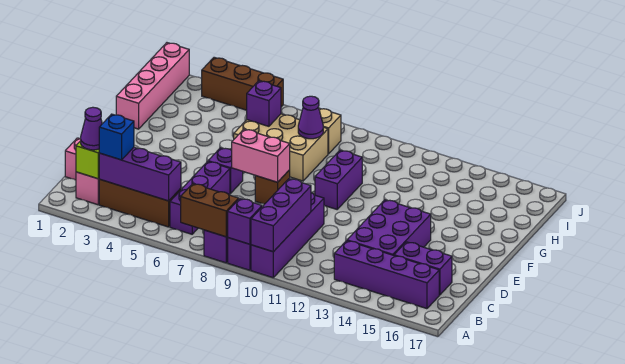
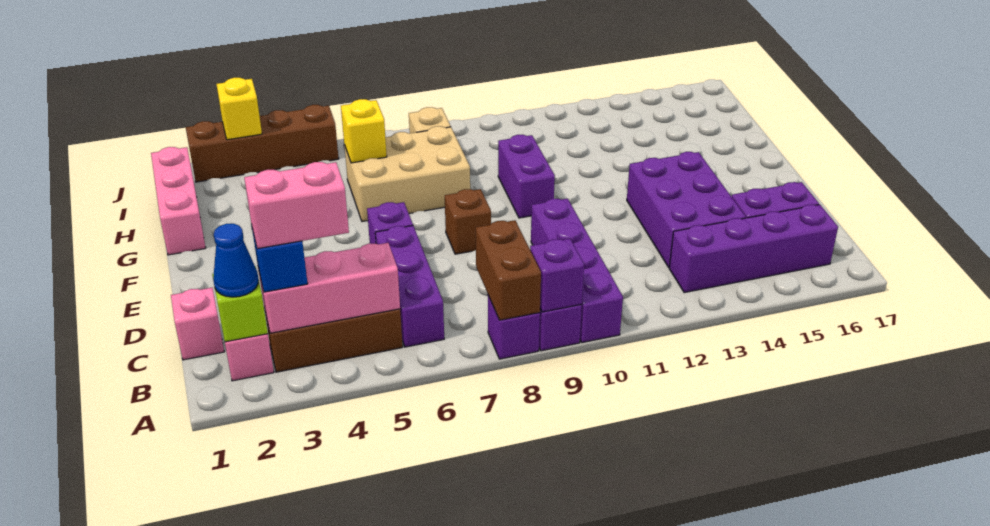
brown 1x2 brick [181,184,239,237] -> brown 1x2 brick turned to [476,220,541,320]
purple 1x3 brick [251,179,311,252] -> none
purple 1x1 cone [81,107,102,150] -> blue 1x1 cone [213,224,259,297]
purple 1x3 brick [99,147,181,201] -> pink 1x3 brick [258,243,400,333]
pink 1x2 brick [232,129,290,182] -> pink 1x2 brick moved to [244,162,349,249]
pink 1x4 brick [116,43,189,129] -> pink 1x3 brick [151,147,206,255]
purple 1x1 brick [247,81,281,126] -> yellow 1x1 brick [341,99,387,163]
purple 1x1 cone [298,96,323,139] -> none
brown 1x3 brick [202,57,283,110] -> brown 1x4 brick [186,105,339,182]
none -> yellow 1x1 brick [217,78,262,140]

